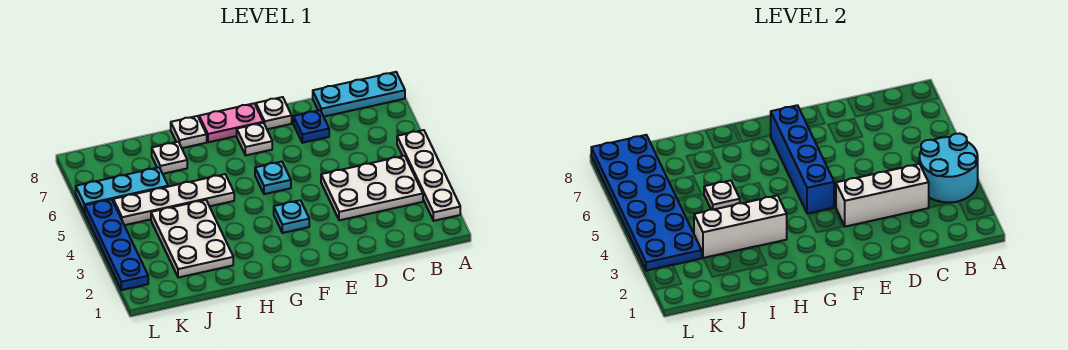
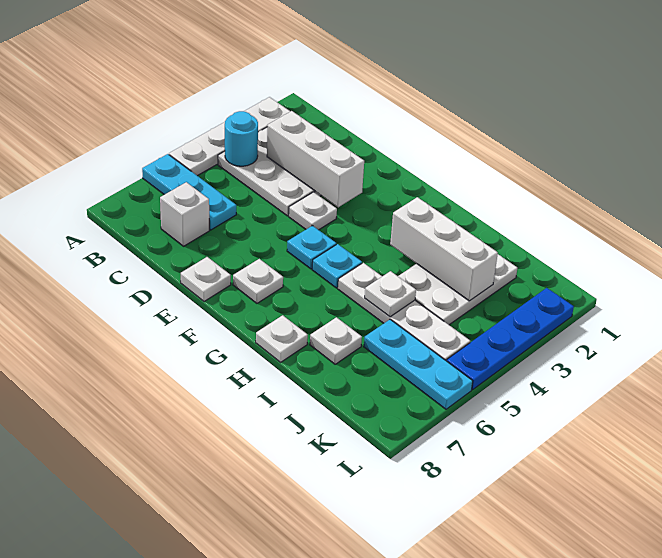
cyan 2x2 round brick [919,133,978,202] -> cyan 1x1 round brick [225,111,258,166]
cyan 1x3 plate [313,72,405,117] -> cyan 1x3 plate moved to [142,154,236,230]
none -> white 1x1 brick [160,182,209,246]
blue 1x1 plate [293,110,329,143] -> none
none -> white 1x1 plate [289,192,337,230]
cyan 1x1 plate [274,200,309,233] -> cyan 1x1 plate moved to [312,244,362,288]
blue 1x4 brick [771,105,834,214] -> none
pink 1x2 plate [199,103,263,142] -> none
blue 2x6 plate [591,135,702,271] -> none

